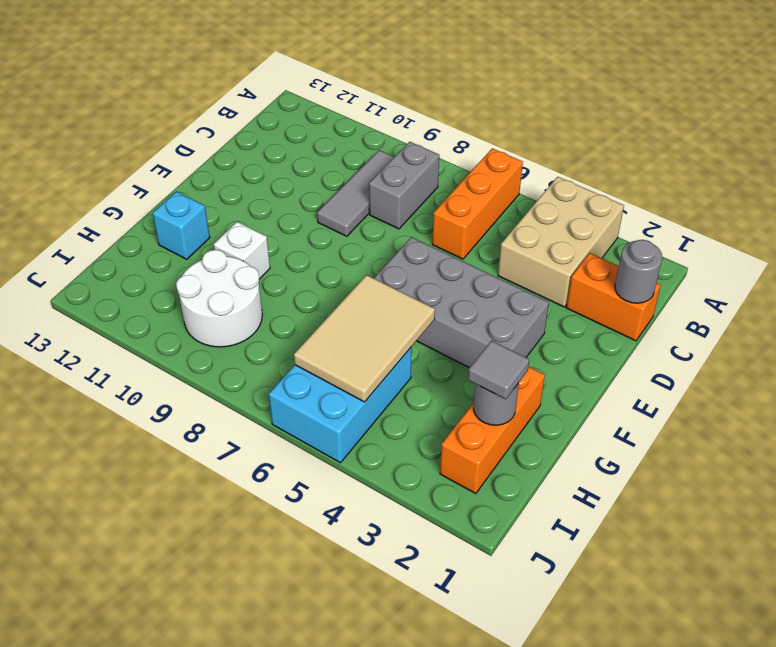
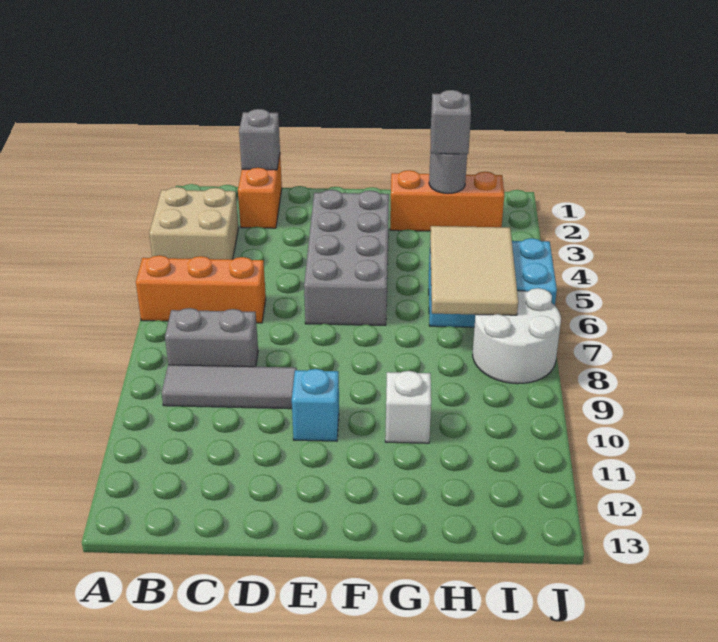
tan 2x3 brick [498,177,624,307] -> tan 2x2 brick [149,187,238,260]
grey 1x1 round brick [615,240,662,303] -> grey 1x1 brick [239,109,280,170]
tan 2x3 tile [294,275,435,402] -> tan 2x3 tile turned to [430,226,518,315]
cyan 1x1 brick [153,192,210,259] -> cyan 1x1 brick moved to [292,369,339,441]
grey 1x1 tile [468,341,529,399] -> grey 1x1 brick [430,90,471,154]
white 2x2 round brick [176,250,262,347] -> white 2x2 round brick moved to [472,288,561,384]

